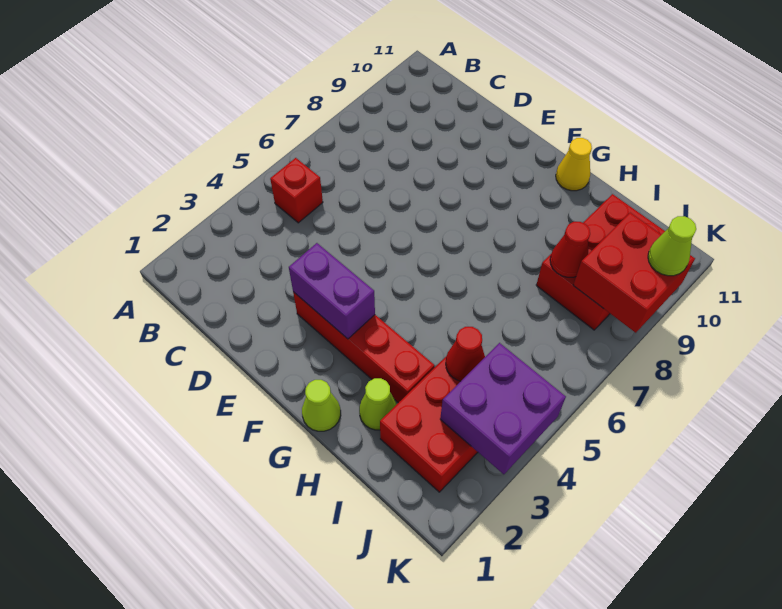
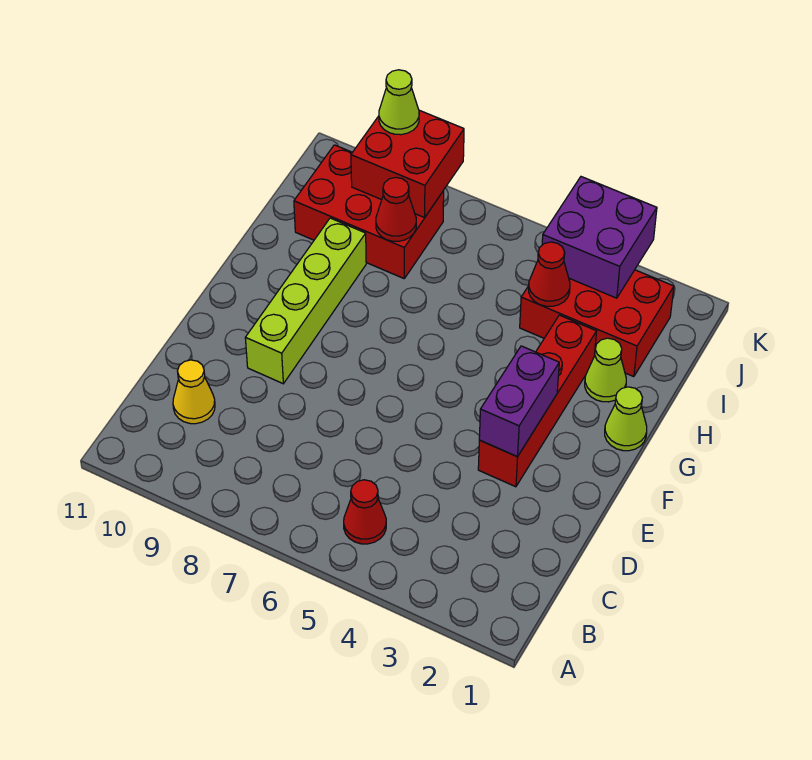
red 1x1 brick [270,158,323,223] -> red 1x1 cone [344,480,386,544]
none -> lime 1x4 brick [245,218,366,384]
yellow 1x1 cone [556,138,592,191] -> yellow 1x1 cone moved to [173,360,215,424]

